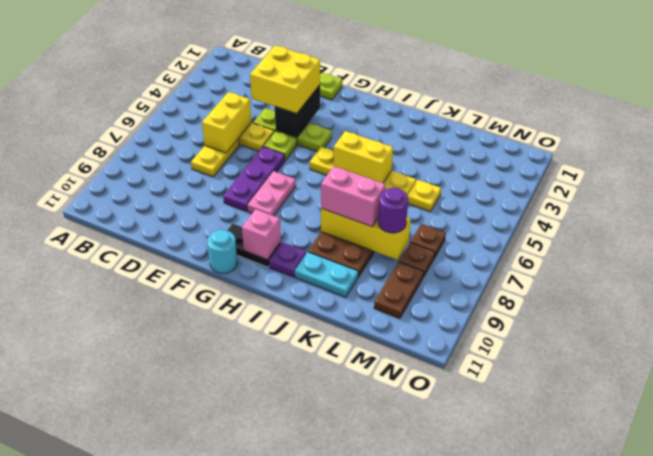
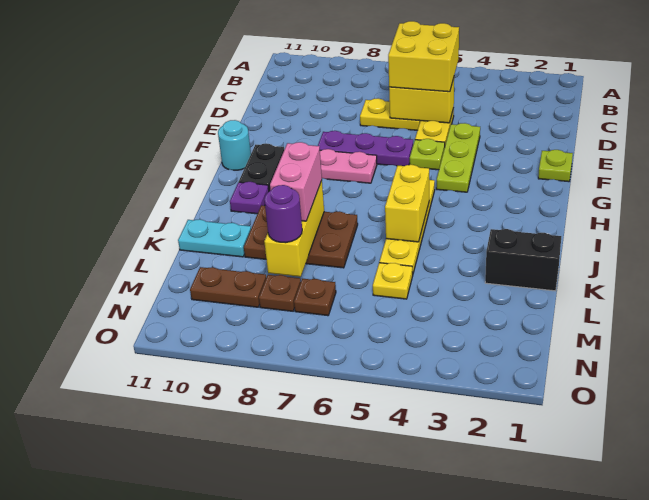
yellow 2x2 brick [250,46,320,113] -> yellow 2x2 brick moved to [388,21,459,92]
black 1x2 brick [275,85,320,137] -> black 1x2 brick moved to [485,229,561,291]
pink 1x1 brick [242,209,281,260] -> none
cyan 1x2 plate [295,252,358,297] -> cyan 1x2 plate turned to [178,219,251,257]

